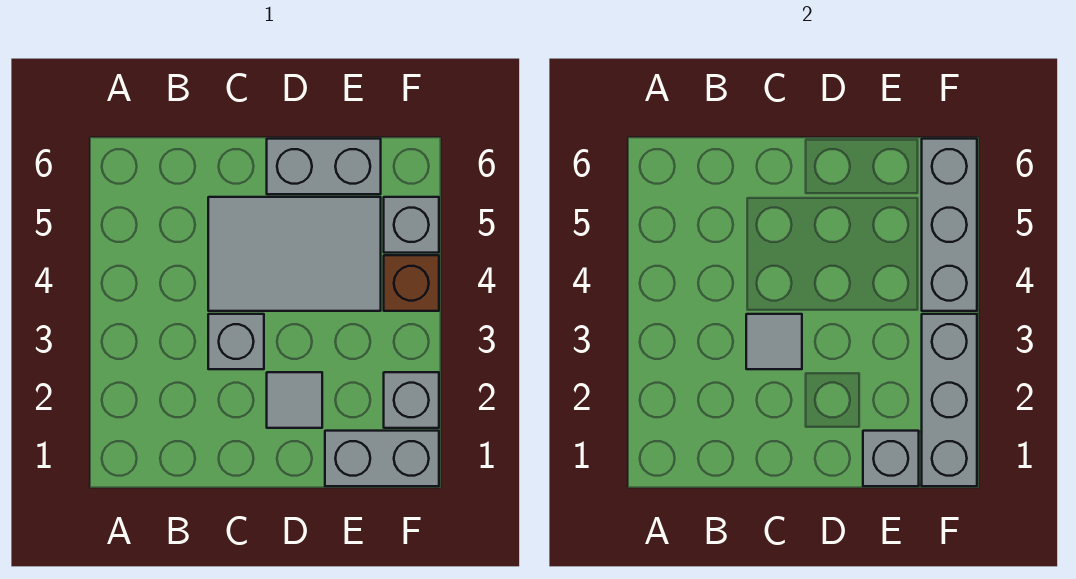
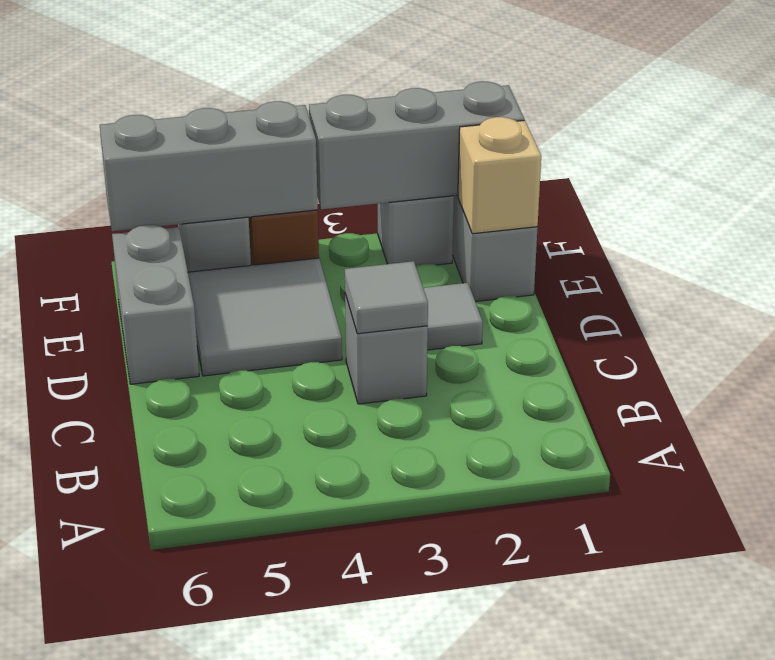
grey 2x3 tile [208,197,381,311] -> grey 2x2 tile [188,258,342,376]
grey 1x1 brick [863,431,919,486] -> tan 1x1 brick [458,117,541,234]

